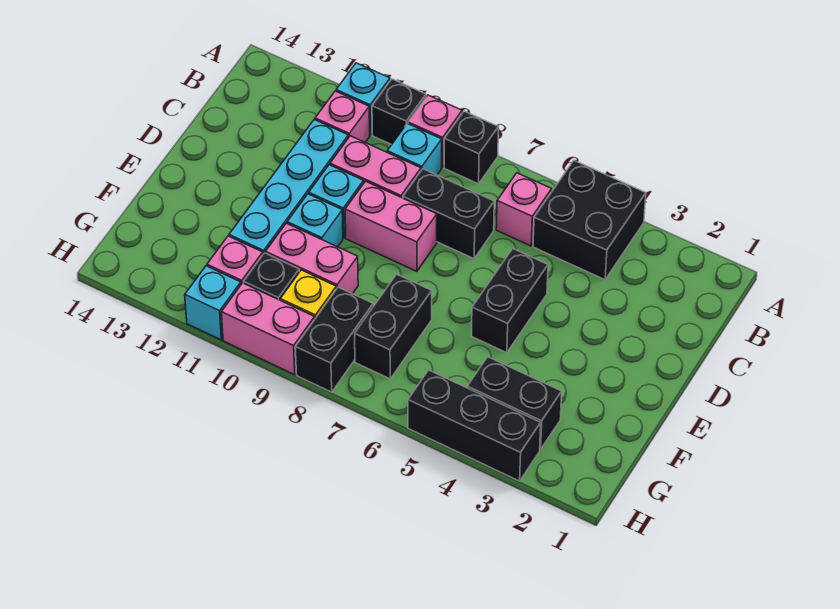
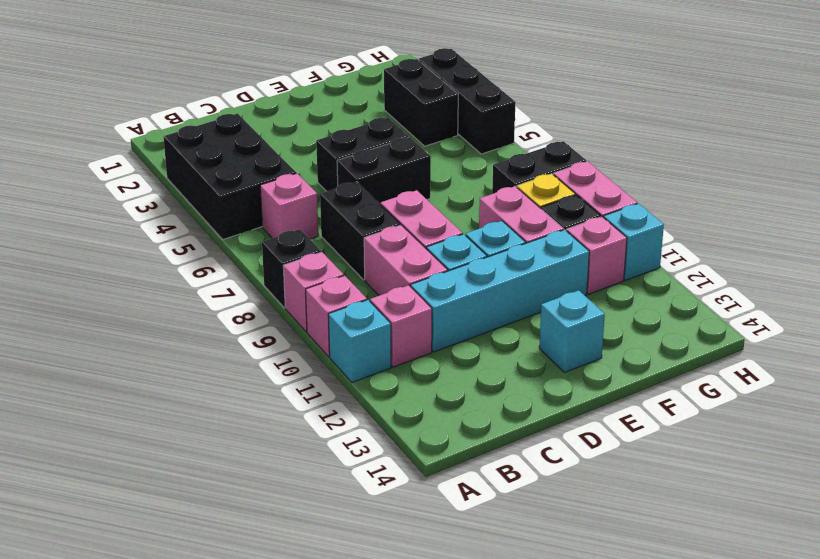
black 2x2 brick [533,161,646,280] -> black 2x3 brick [164,114,296,239]
black 1x1 brick [372,79,426,145] -> pink 1x1 brick [306,276,367,357]
cyan 1x1 brick [387,124,442,175] -> cyan 1x1 brick moved to [539,290,605,373]
black 1x2 brick [355,274,432,379] -> black 1x2 brick moved to [337,137,431,205]

